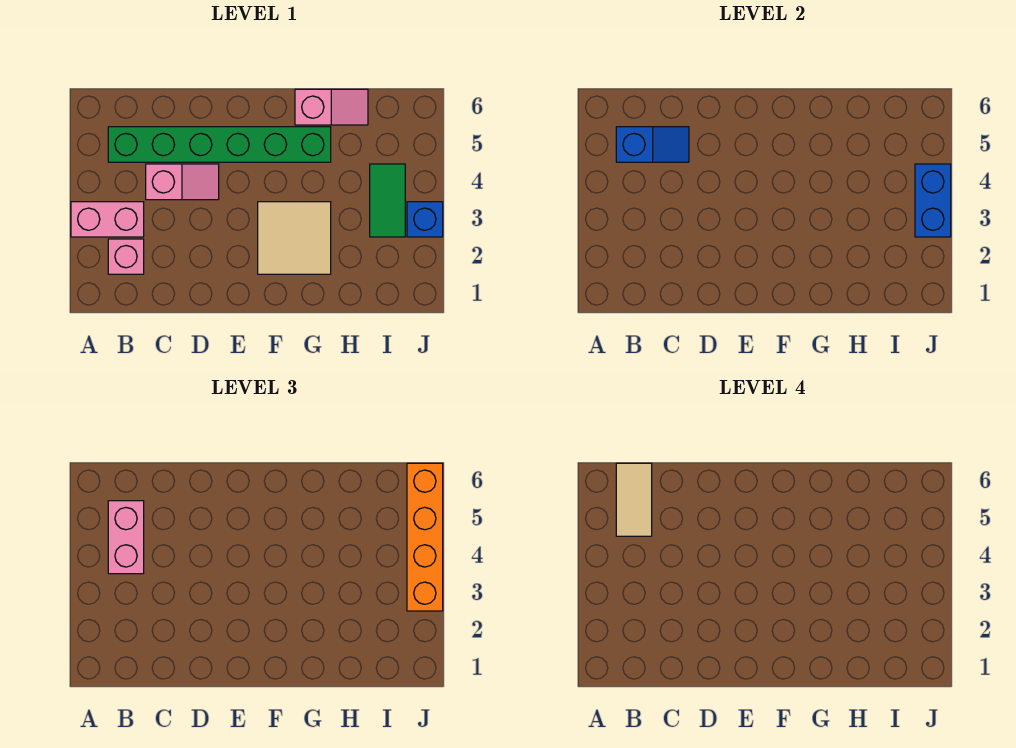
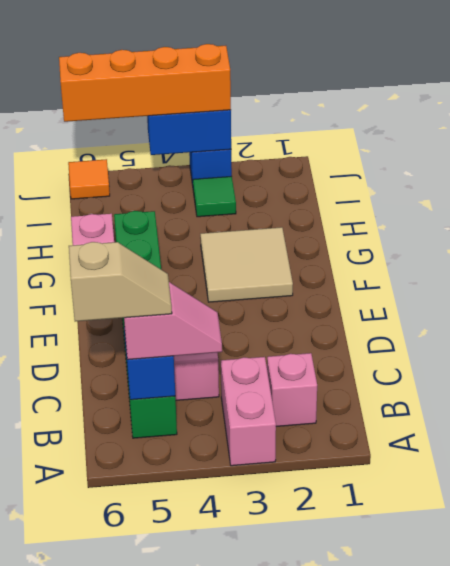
pink 1x2 brick [108,501,144,574] -> pink 1x2 slope [124,282,222,360]
tan 1x2 tile [616,463,652,536] -> tan 1x2 slope [69,242,172,321]
green 1x2 tile [370,164,405,237] -> green 1x1 tile [193,176,236,217]
none -> orange 1x1 tile [68,159,110,199]

